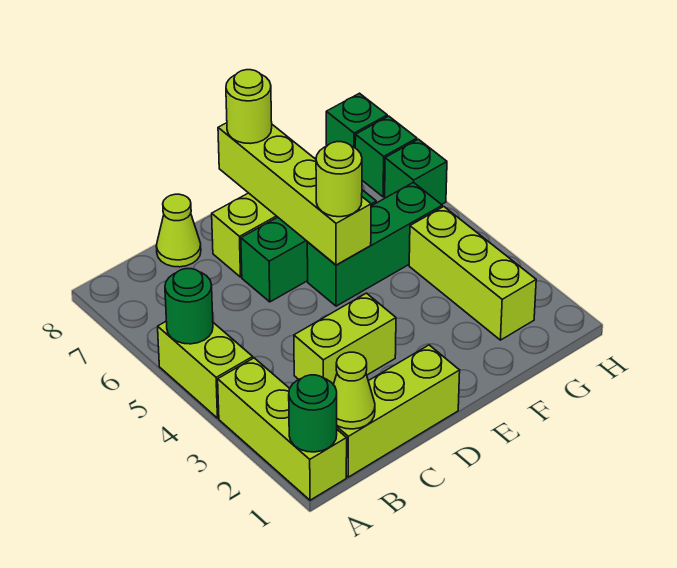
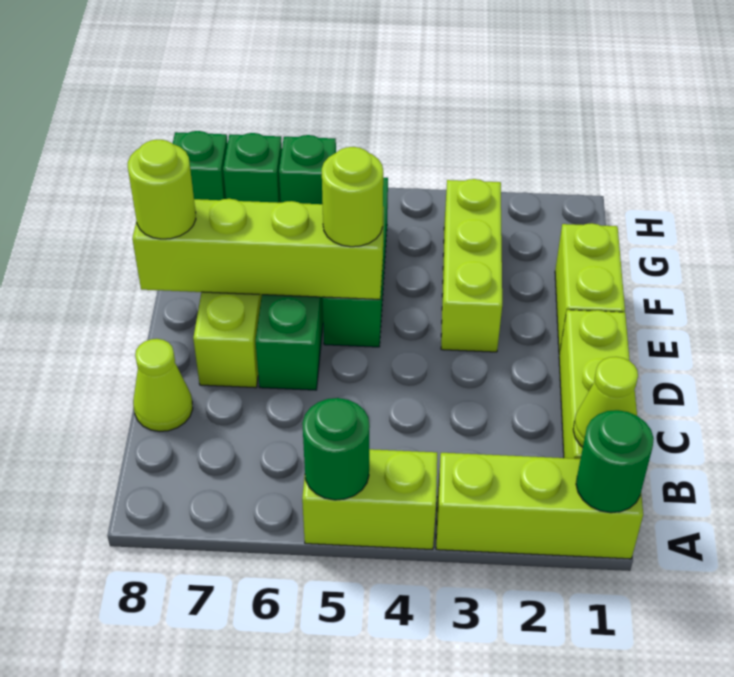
lime 1x2 brick [294,293,396,384] -> lime 1x2 brick moved to [555,223,625,354]
lime 1x3 brick [409,207,536,340] -> lime 1x3 brick turned to [441,179,502,352]

